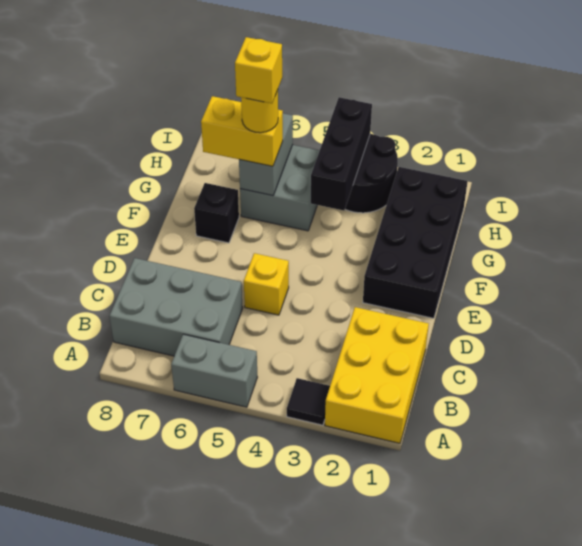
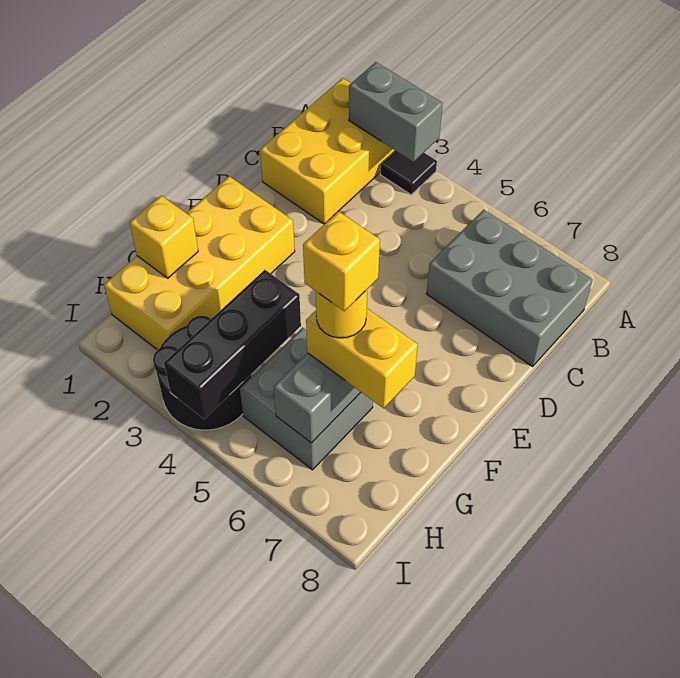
grey 1x2 brick [171,334,257,407] -> grey 1x2 brick moved to [349,62,443,162]
yellow 1x1 brick [244,253,289,315] -> yellow 1x1 brick moved to [129,196,198,278]
black 2x4 brick [363,167,468,318] -> yellow 2x4 brick [104,176,295,350]
black 1x1 brick [194,183,239,243] -> none

